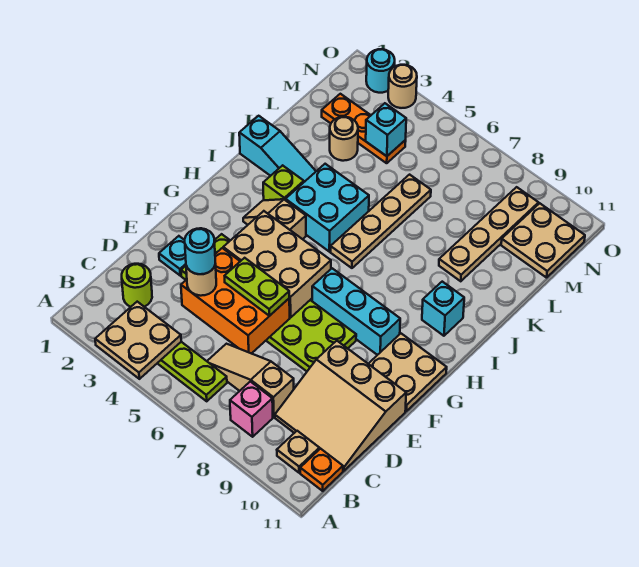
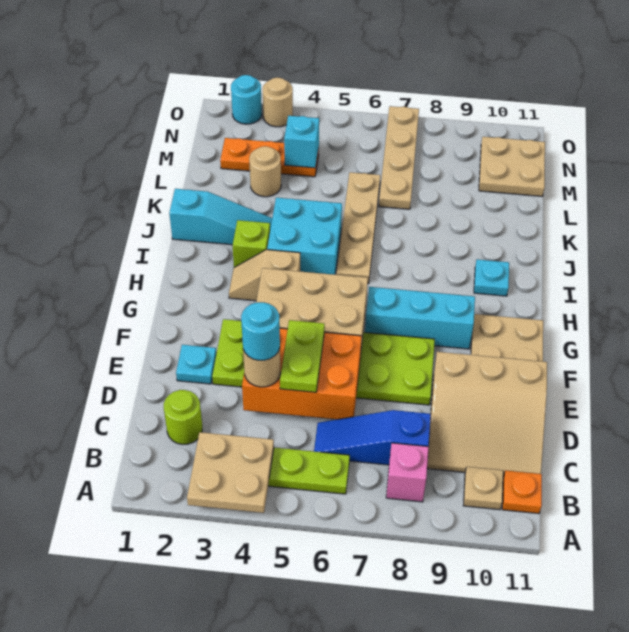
tan 1x3 slope [207,344,294,417] -> blue 1x3 slope [314,410,431,465]
lime 1x2 plate [225,258,289,316] -> lime 1x2 plate turned to [280,320,325,392]
cyan 1x1 brick [422,282,464,336] -> cyan 1x1 plate [474,259,509,296]
tan 1x4 plate [439,187,538,281] -> tan 1x4 plate moved to [379,106,419,209]

